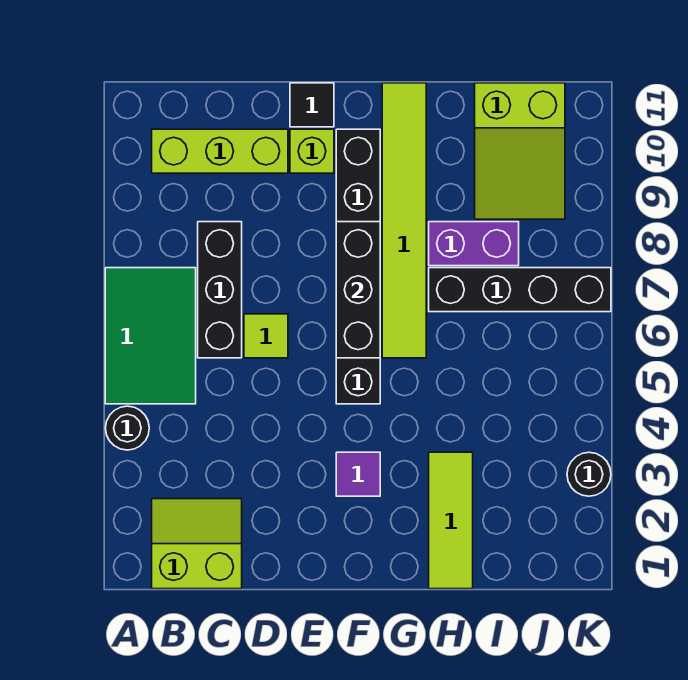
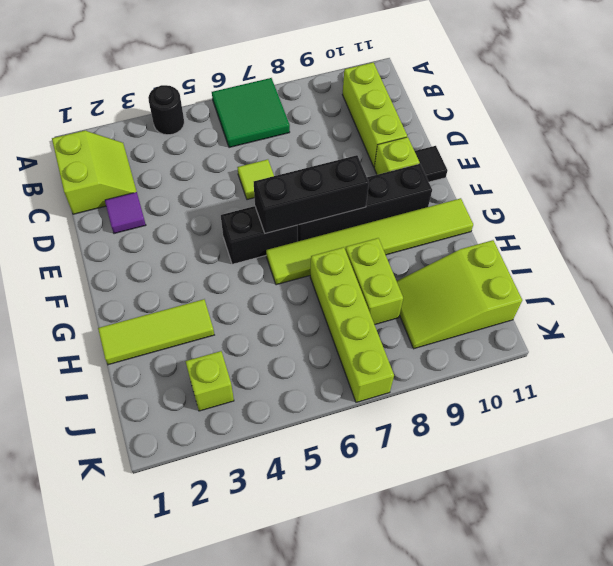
green 2x3 tile [105,268,196,404] -> green 2x2 tile [212,78,290,148]
black 1x3 brick [198,222,242,358] -> none
purple 1x1 tile [336,452,380,496] -> purple 1x1 tile moved to [105,192,146,234]
black 1x4 brick [429,268,611,312] -> lime 1x4 brick [310,247,394,402]
purple 1x2 brick [429,222,519,266] -> lime 1x2 brick [345,238,403,325]
none -> lime 1x1 brick [185,351,234,411]
black 1x1 round brick [567,452,611,496] -> none

